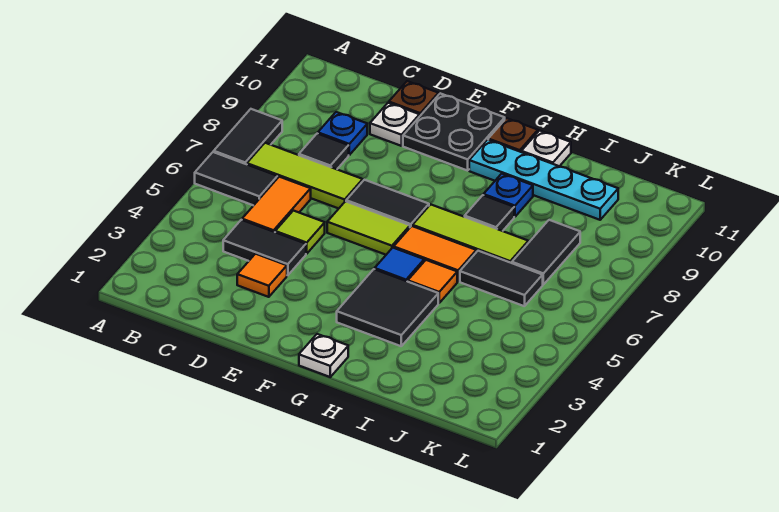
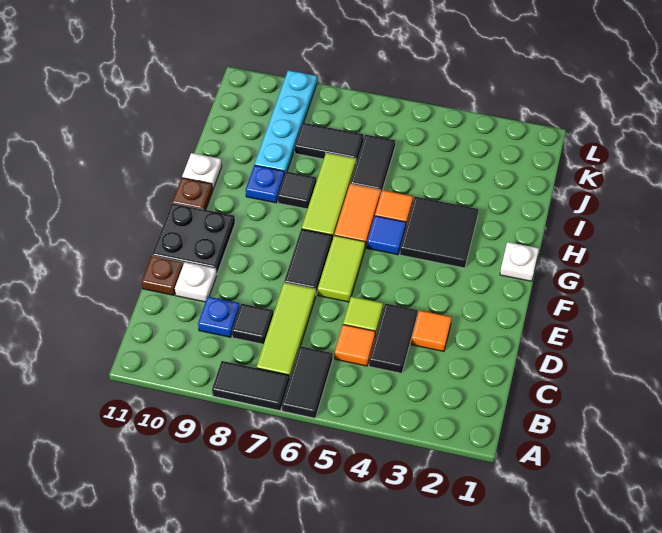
orange 1x2 tile [242,177,311,232] -> orange 1x1 tile [335,325,375,366]
cyan 1x4 plate [469,140,618,220] -> cyan 1x4 plate moved to [255,70,317,175]

